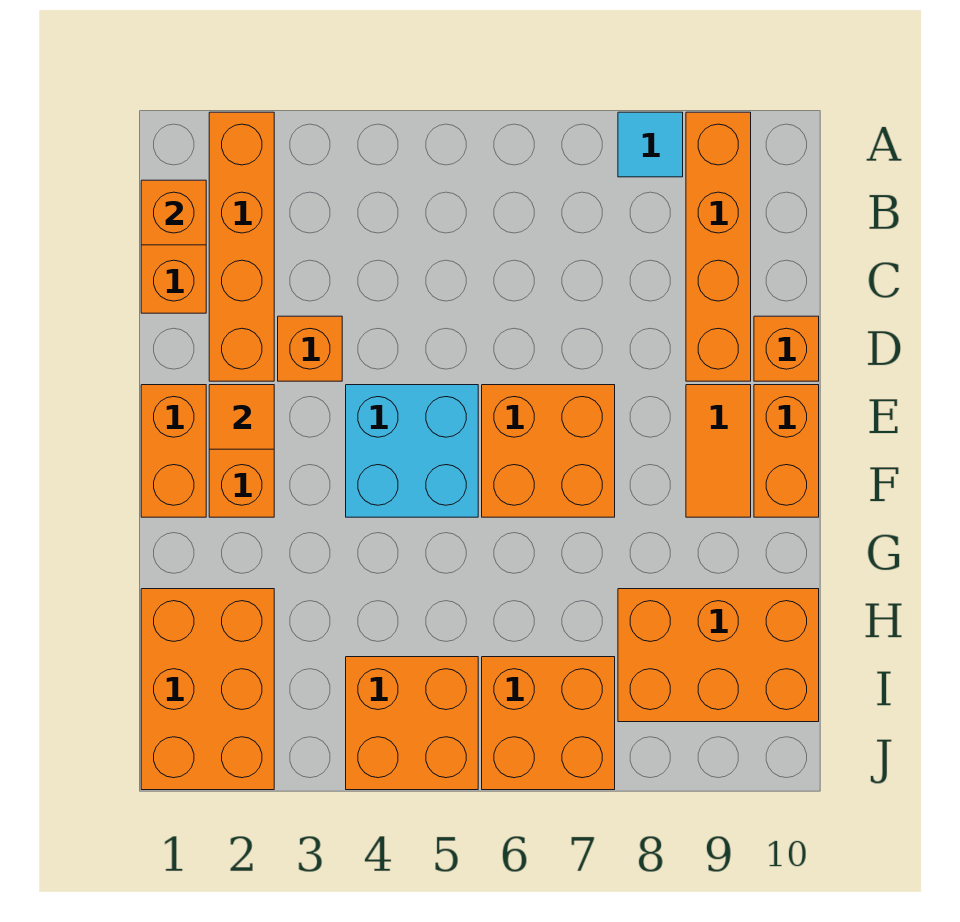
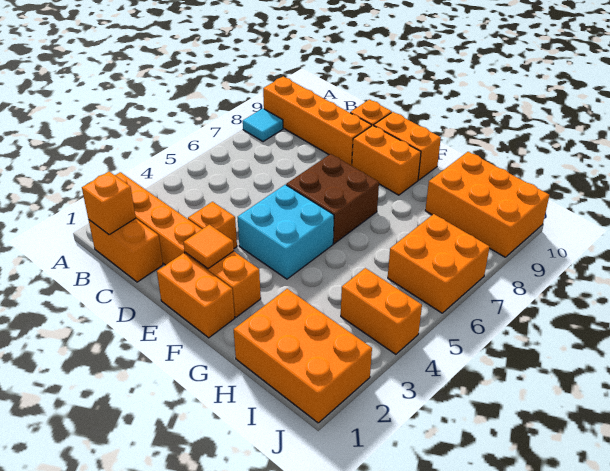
orange 2x2 brick [482,385,615,517] -> brown 2x2 brick [286,154,379,244]
orange 1x2 tile [686,385,751,517] -> orange 1x2 brick [352,126,421,195]
orange 2x3 brick [618,589,819,722] -> orange 2x3 brick turned to [425,152,549,257]
orange 2x2 brick [346,657,478,790] -> orange 1x2 brick [341,268,422,354]

